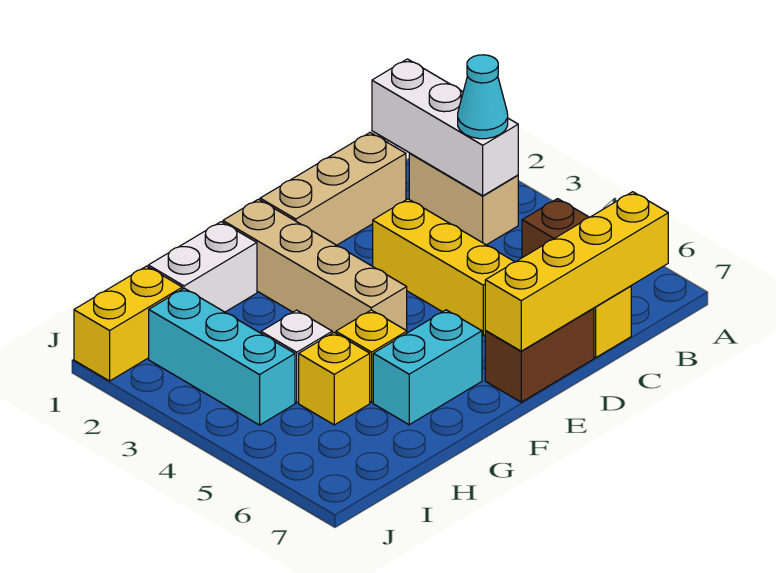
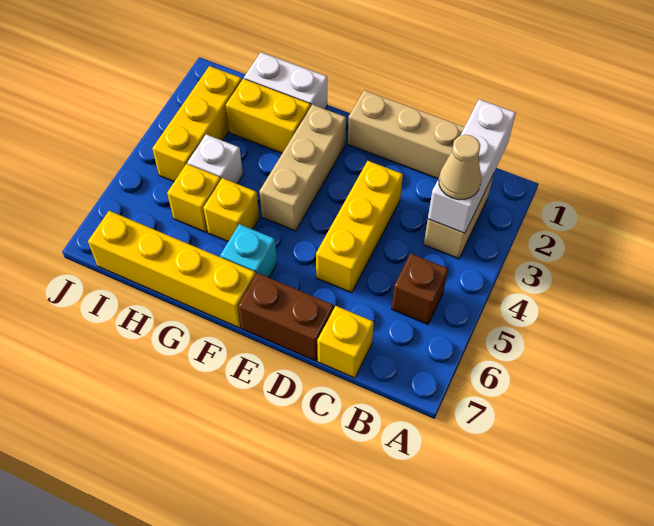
cyan 1x1 cone [458,55,508,139] -> tan 1x1 cone [439,135,481,200]
yellow 1x4 brick [485,192,668,351] -> yellow 1x4 brick moved to [88,211,256,328]
tan 1x4 brick [223,199,407,333] -> tan 1x3 brick [259,105,346,231]
cyan 1x2 brick [373,310,482,425] -> cyan 1x1 brick [220,224,277,277]
yellow 1x2 brick [74,266,182,381] -> yellow 1x2 brick moved to [226,79,311,153]
cyan 1x3 brick [149,288,295,425] -> yellow 1x3 brick [152,66,242,182]

